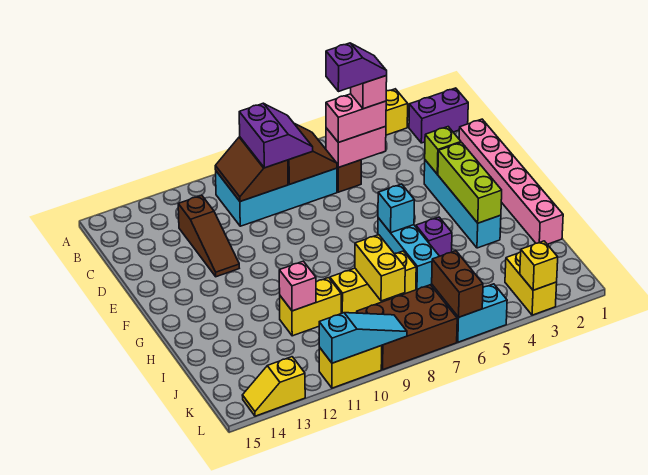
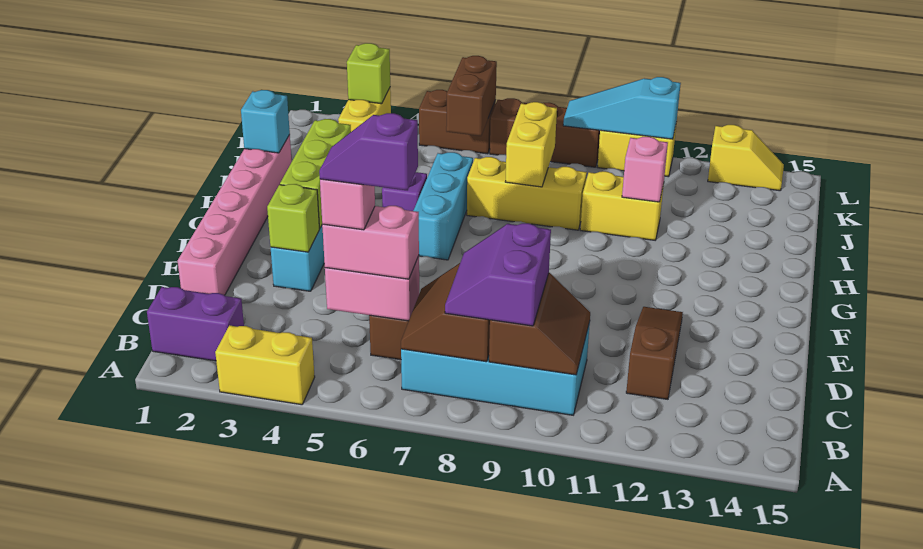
cyan 1x1 brick [378,184,414,233] -> cyan 1x1 brick moved to [241,90,290,153]
brown 2x3 brick [357,285,457,370] -> brown 1x3 brick [490,98,600,167]
yellow 1x1 brick [520,241,558,290] -> lime 1x1 brick [347,43,390,104]
cyan 1x2 brick [445,284,507,342] -> brown 1x2 brick [419,90,496,154]

